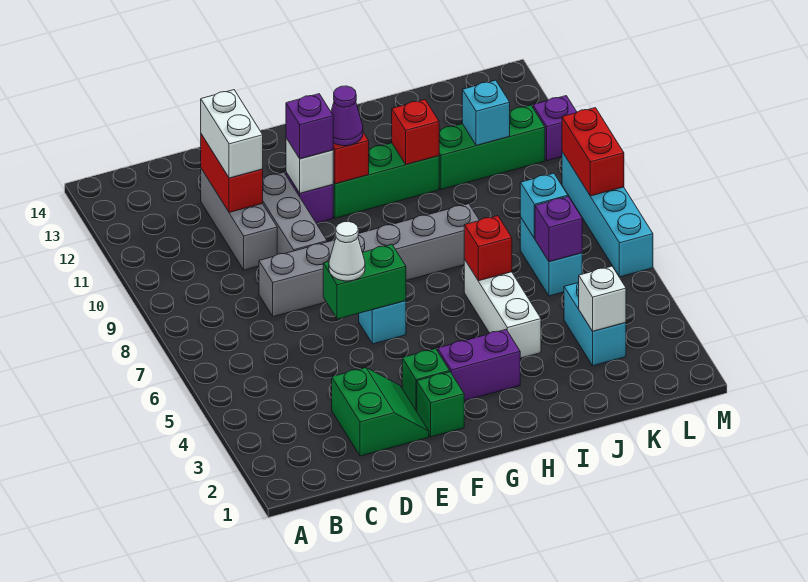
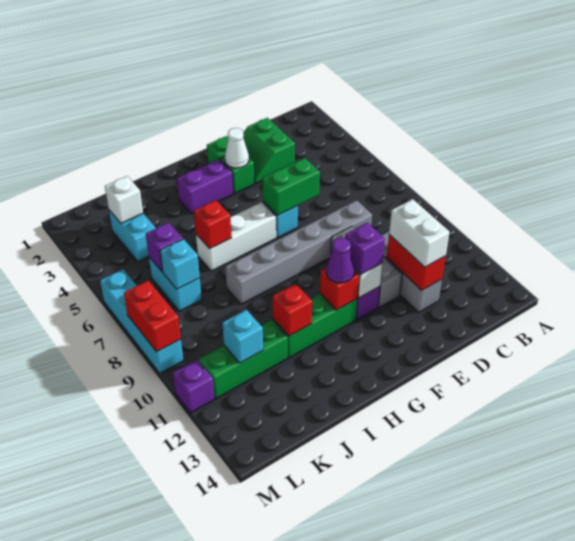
white 1x1 cone [329,221,365,281] -> white 1x1 cone moved to [225,128,249,168]
white 1x3 brick [464,259,541,358] -> white 1x3 brick turned to [196,202,276,271]

